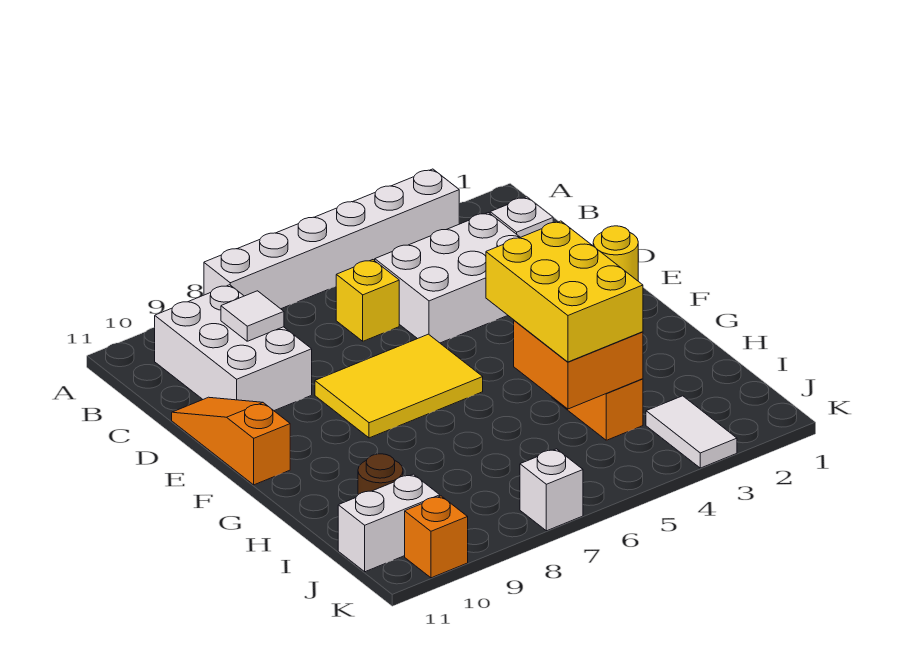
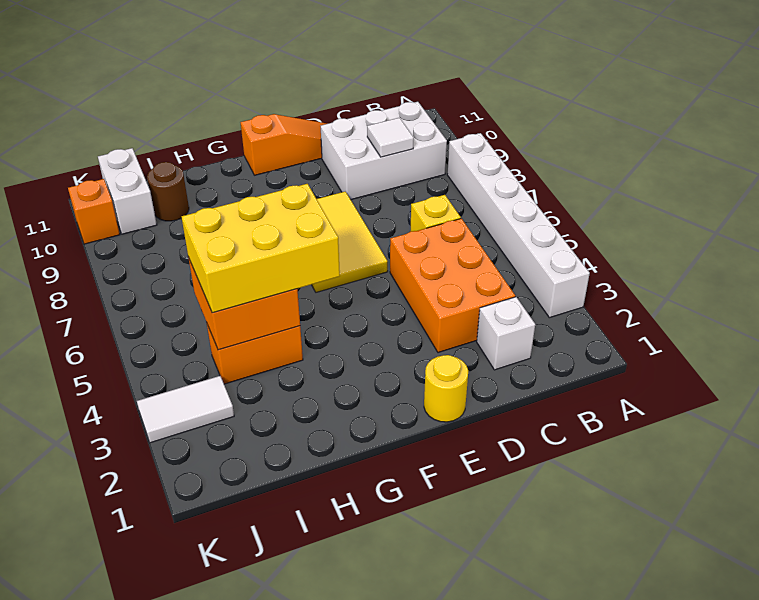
white 2x3 brick [375,213,520,343] -> orange 2x3 brick [390,218,515,353]
white 1x1 brick [520,449,583,531] -> none

